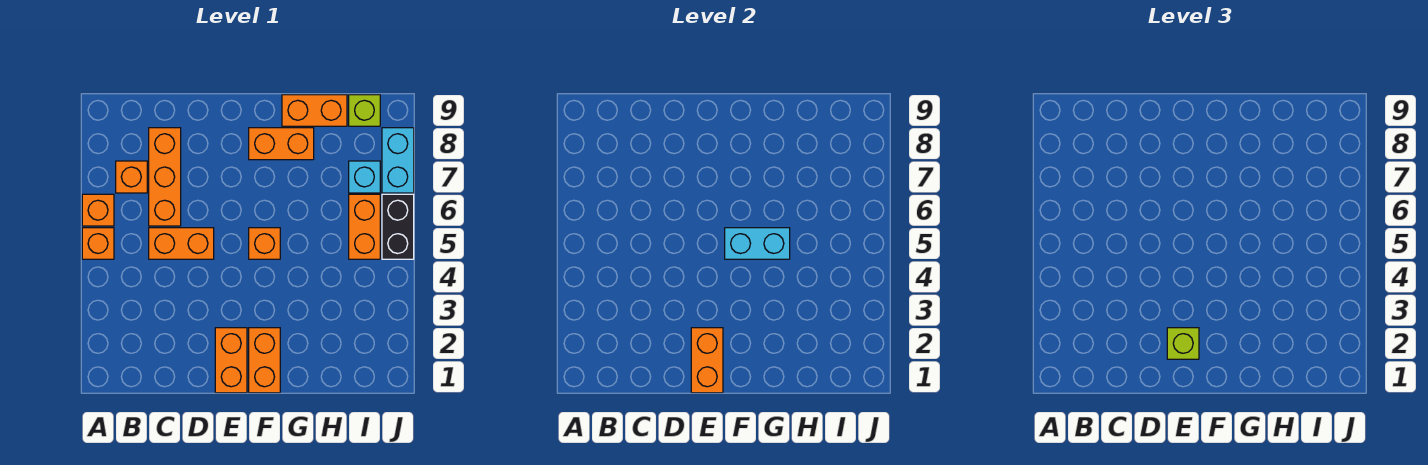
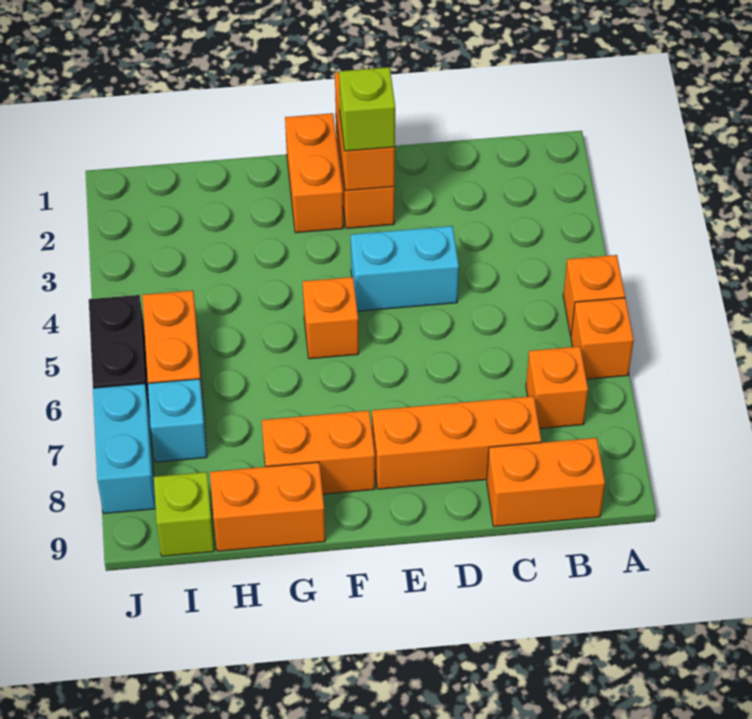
orange 1x2 brick [149,228,214,259] -> orange 1x2 brick moved to [487,438,605,527]
orange 1x3 brick [149,128,181,226] -> orange 1x3 brick turned to [372,396,541,489]
cyan 1x2 brick [725,228,790,259] -> cyan 1x2 brick moved to [351,226,459,311]

